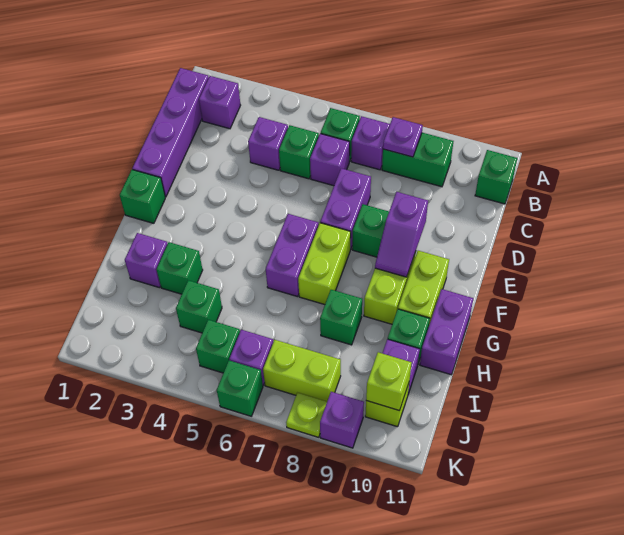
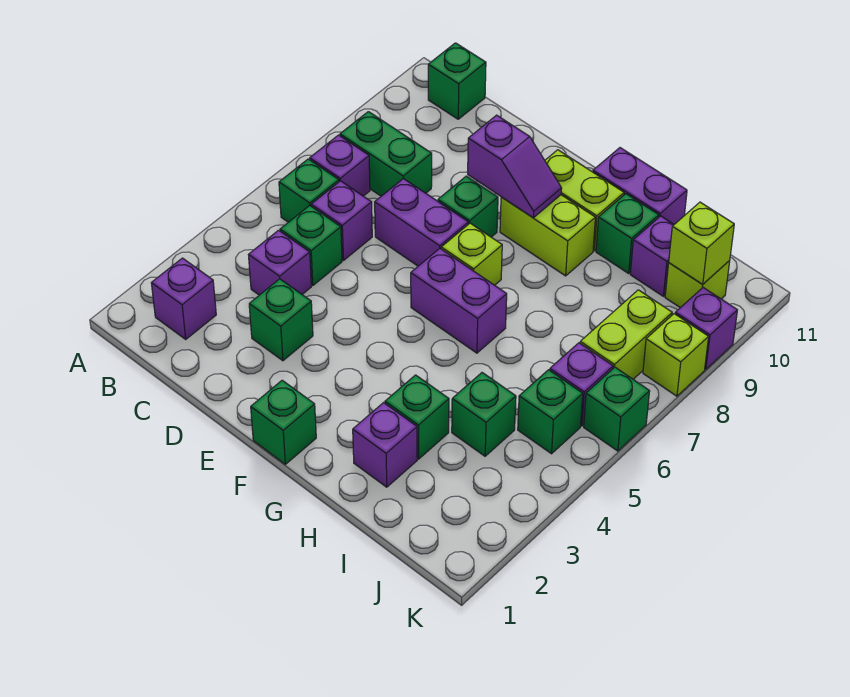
purple 1x4 brick [132,68,209,197] -> none
green 1x2 brick [382,133,453,187] -> green 1x2 brick turned to [340,112,432,196]
purple 1x1 plate [383,117,423,157] -> none
lime 1x2 brick [298,223,351,305] -> lime 1x1 brick [441,223,502,285]
green 1x1 brick [320,290,362,345] -> green 1x1 brick moved to [249,279,313,361]
lime 1x1 plate [286,393,327,437] -> lime 1x1 brick [643,314,709,396]

